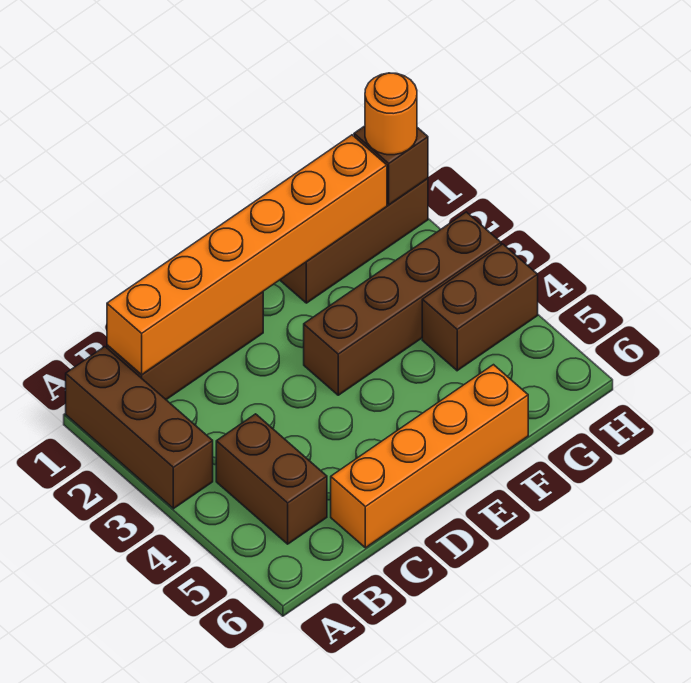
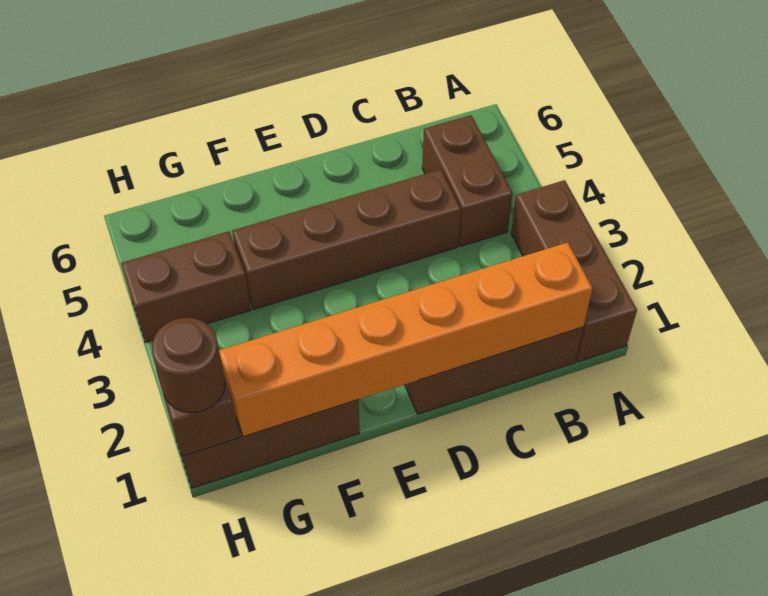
orange 1x4 brick [331,365,528,548] -> none
brown 1x4 brick [304,212,501,395] -> brown 1x4 brick moved to [232,170,461,309]
orange 1x1 round brick [365,73,417,155] -> brown 1x1 round brick [152,318,225,413]

